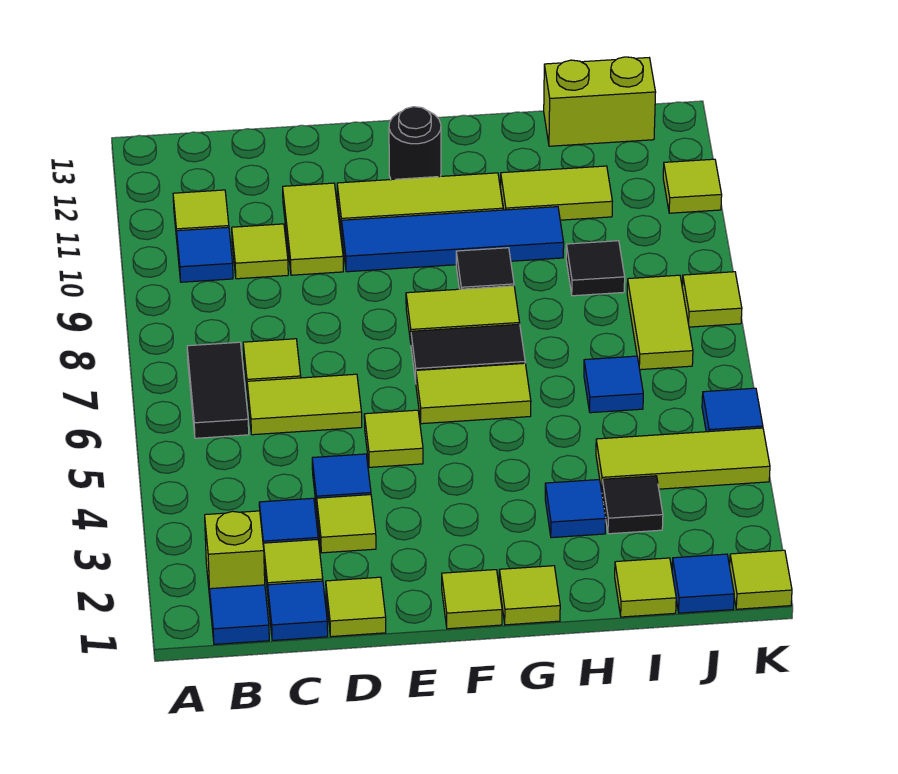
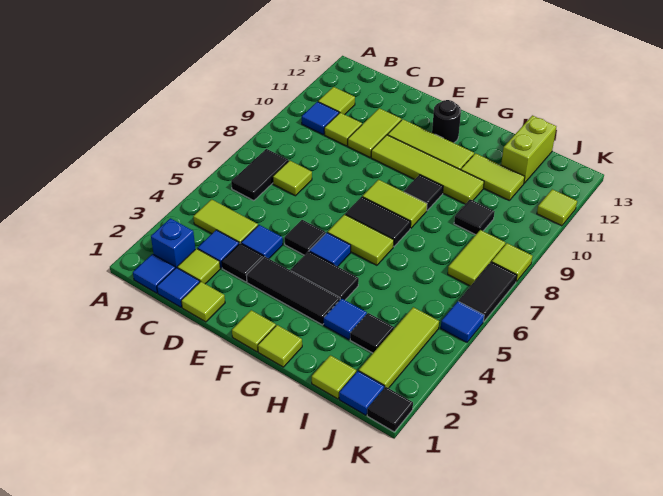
lime 1x1 brick [205,511,265,597] -> blue 1x1 brick [151,218,195,268]
lime 1x2 tile [247,374,362,435] -> lime 1x2 tile moved to [193,199,258,244]
lime 1x1 tile [317,495,376,553] -> black 1x1 tile [222,243,264,282]
none -> black 1x3 tile [246,257,340,325]
lime 1x1 tile [364,410,423,467] -> black 1x1 tile [285,220,326,255]
blue 1x4 tile [342,207,564,272] -> lime 1x4 tile [371,135,484,204]
none -> black 1x2 tile [291,251,359,300]
lime 1x3 tile [596,428,770,491] -> lime 1x3 tile turned to [359,307,439,388]
blue 1x1 tile [584,356,643,413] -> blue 1x1 tile moved to [309,233,351,267]
lime 1x2 brick [544,57,656,146] -> lime 1x2 brick turned to [501,115,556,183]
lime 1x1 tile [730,550,792,609] -> black 1x1 tile [367,387,413,432]
none -> black 1x2 tile [459,262,517,322]

